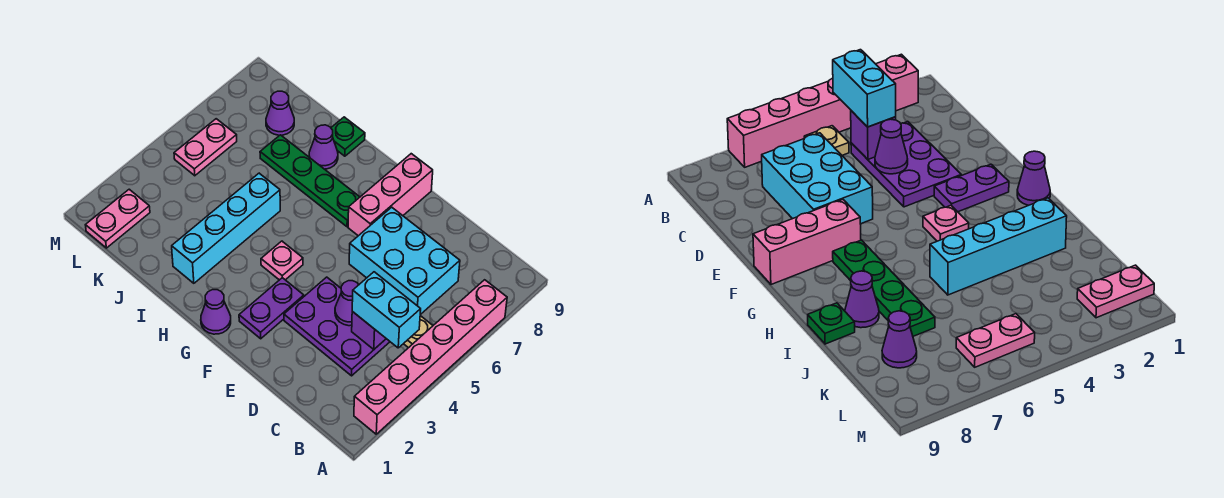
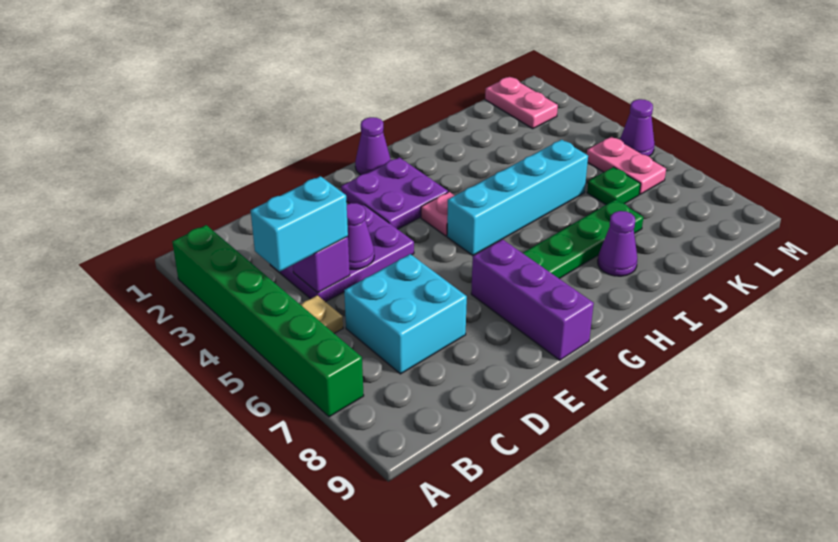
pink 1x6 brick [354,280,507,434] -> green 1x6 brick [172,225,364,417]
cyan 2x3 brick [349,207,460,315] -> cyan 2x2 brick [344,254,467,374]
purple 1x2 plate [239,278,304,339] -> purple 2x2 plate [341,157,448,229]
pink 1x3 brick [348,154,433,236] -> purple 1x3 brick [471,240,594,360]
cyan 1x4 brick [172,173,280,283] -> cyan 1x4 brick turned to [447,140,588,255]
green 1x1 plate [331,117,365,156] -> green 1x1 plate moved to [587,167,640,205]
purple 1x1 cone [266,91,294,135] -> purple 1x1 cone moved to [620,99,655,156]

